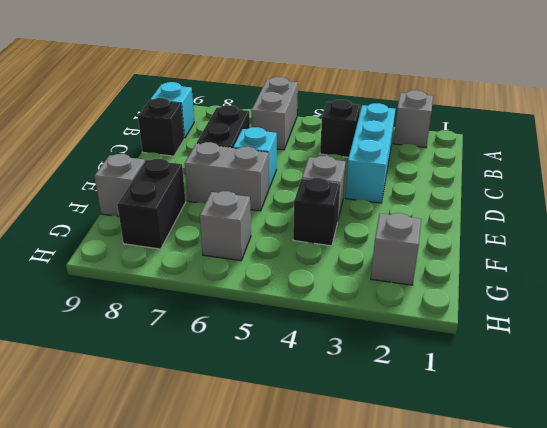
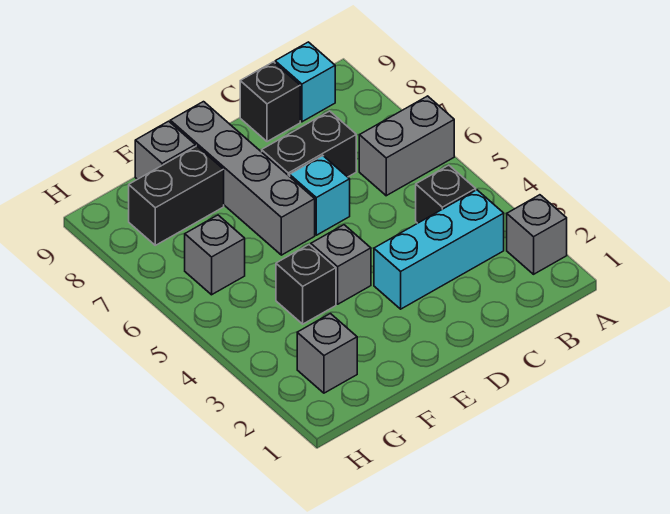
grey 1x2 brick [185,142,269,211] -> grey 1x4 brick [170,102,315,255]

